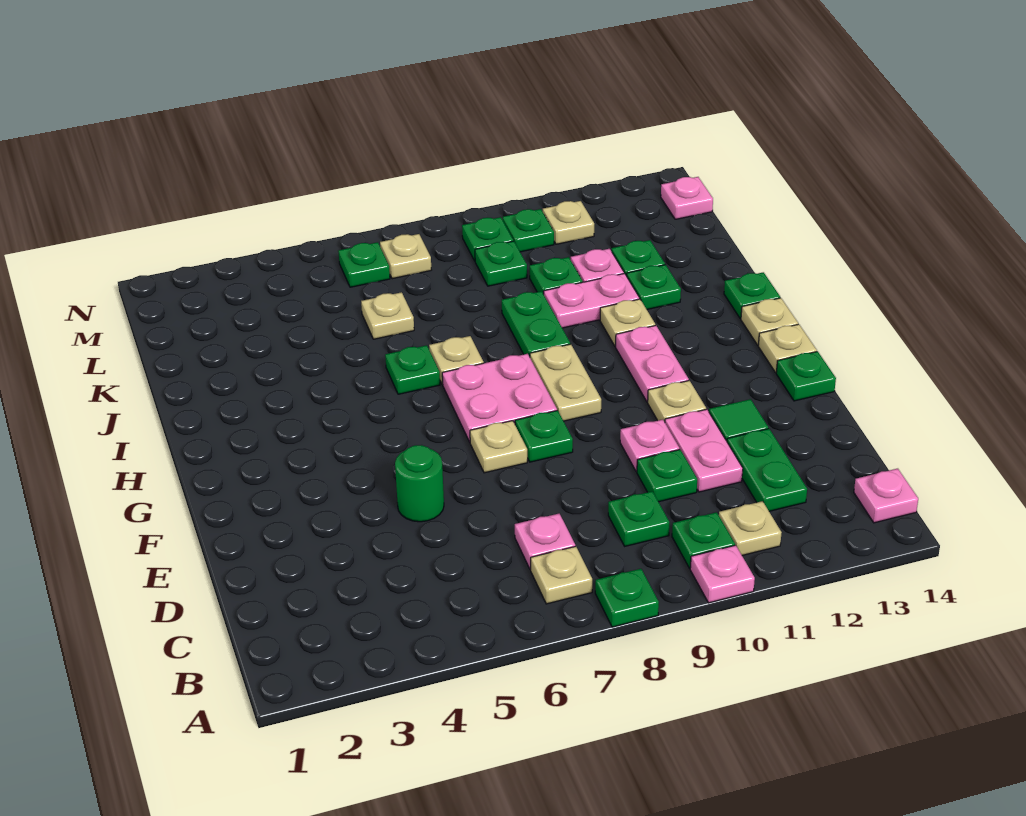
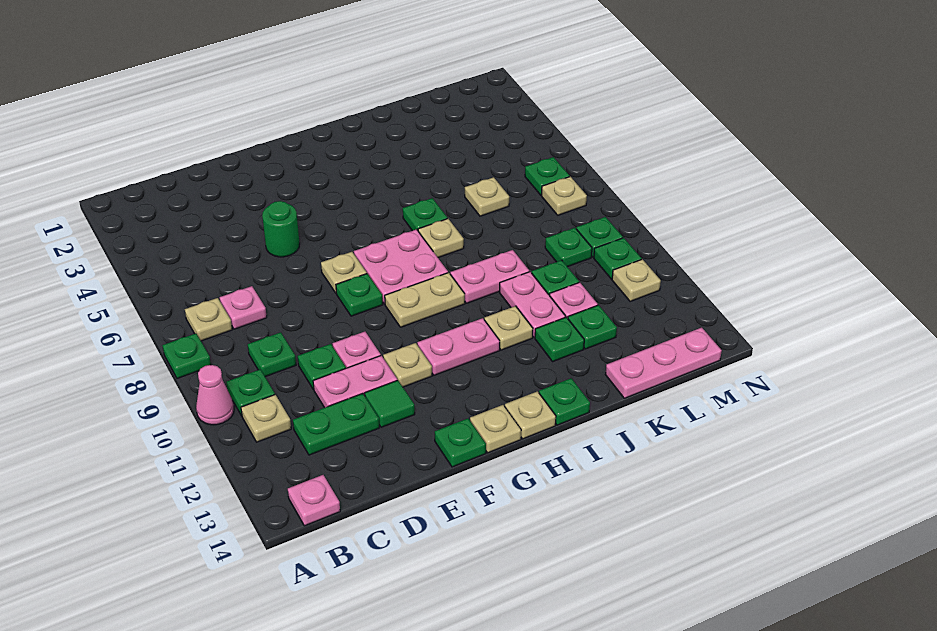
pink 1x1 plate [690,545,755,603] -> pink 1x1 cone [196,365,234,425]
green 1x2 plate [502,291,570,357] -> pink 1x2 plate [450,250,529,303]
pink 1x1 plate [661,177,713,219] -> pink 1x3 plate [606,328,722,398]

